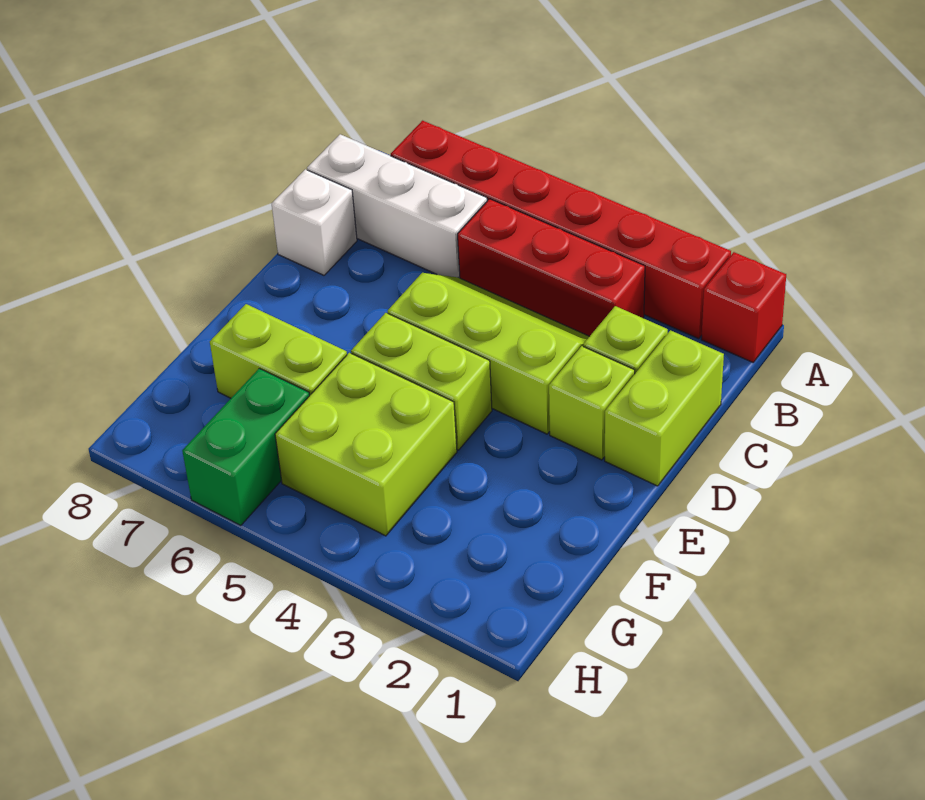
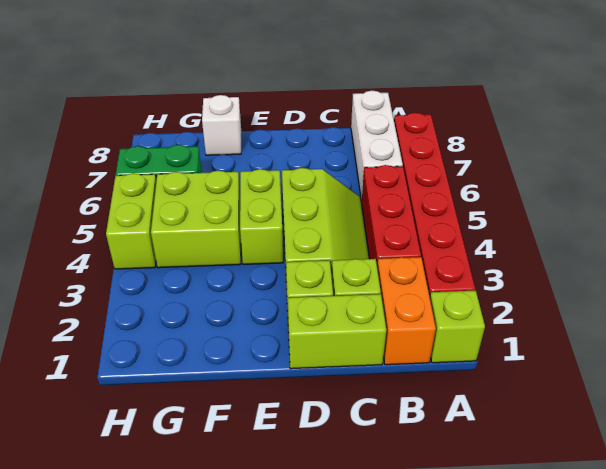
red 1x1 brick [701,252,786,362] -> lime 1x1 brick [430,291,485,363]
none -> orange 1x2 brick [377,257,436,365]
white 1x1 brick [272,169,357,275] -> white 1x1 brick moved to [202,95,241,155]
lime 1x2 brick [210,304,347,398] -> lime 1x2 brick moved to [106,173,156,269]

